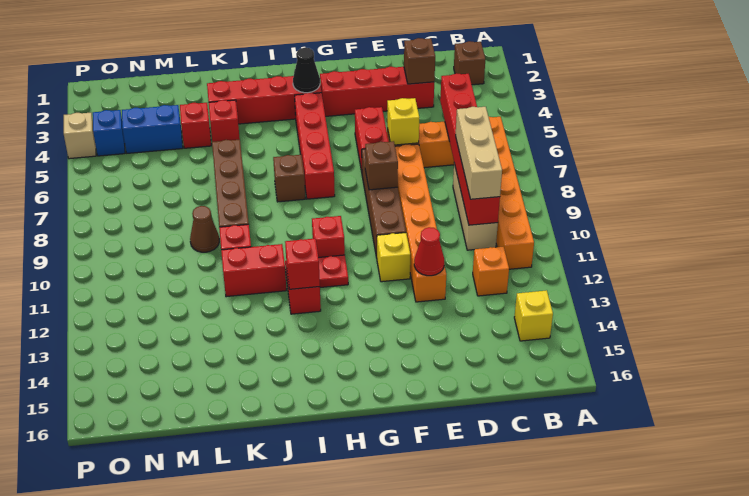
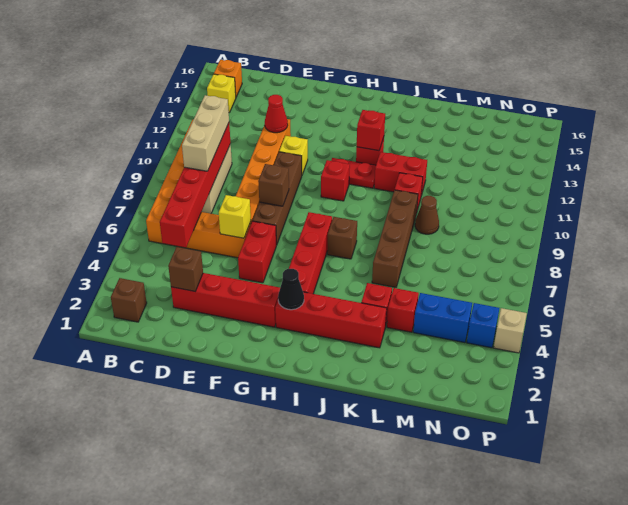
orange 1x1 brick [473,247,509,296] -> orange 1x1 brick moved to [214,60,242,97]

